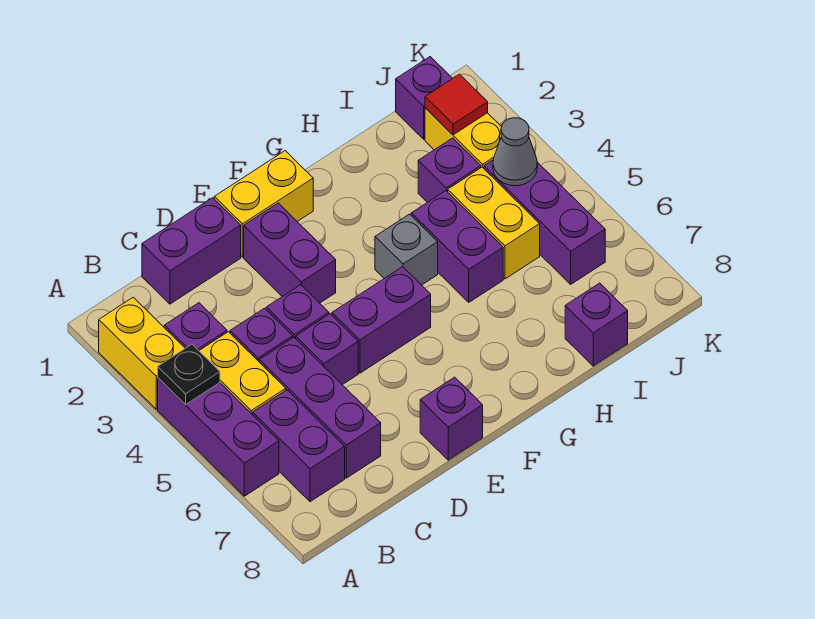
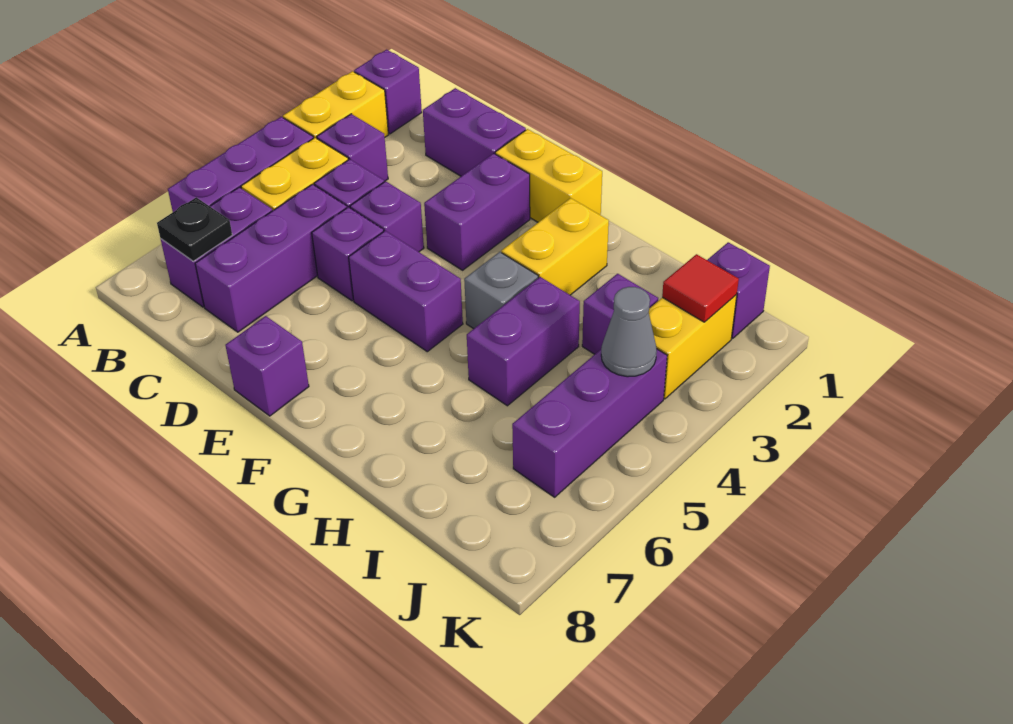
black 1x1 plate [158,344,220,405] -> black 1x1 plate moved to [157,197,232,261]
yellow 1x2 brick [448,167,540,279] -> yellow 1x2 brick moved to [501,198,609,295]
purple 1x1 brick [565,283,628,366] -> purple 1x1 brick moved to [354,50,422,134]

